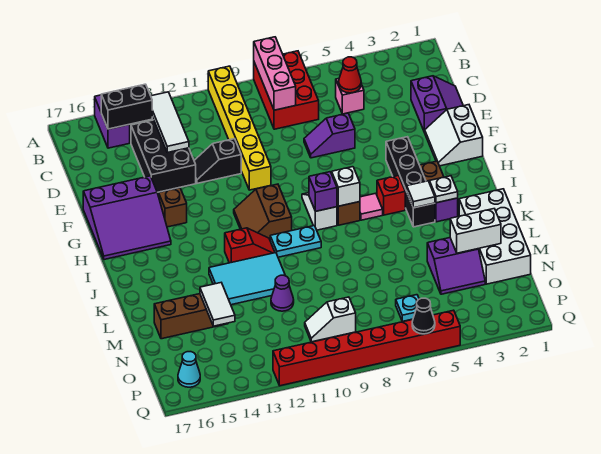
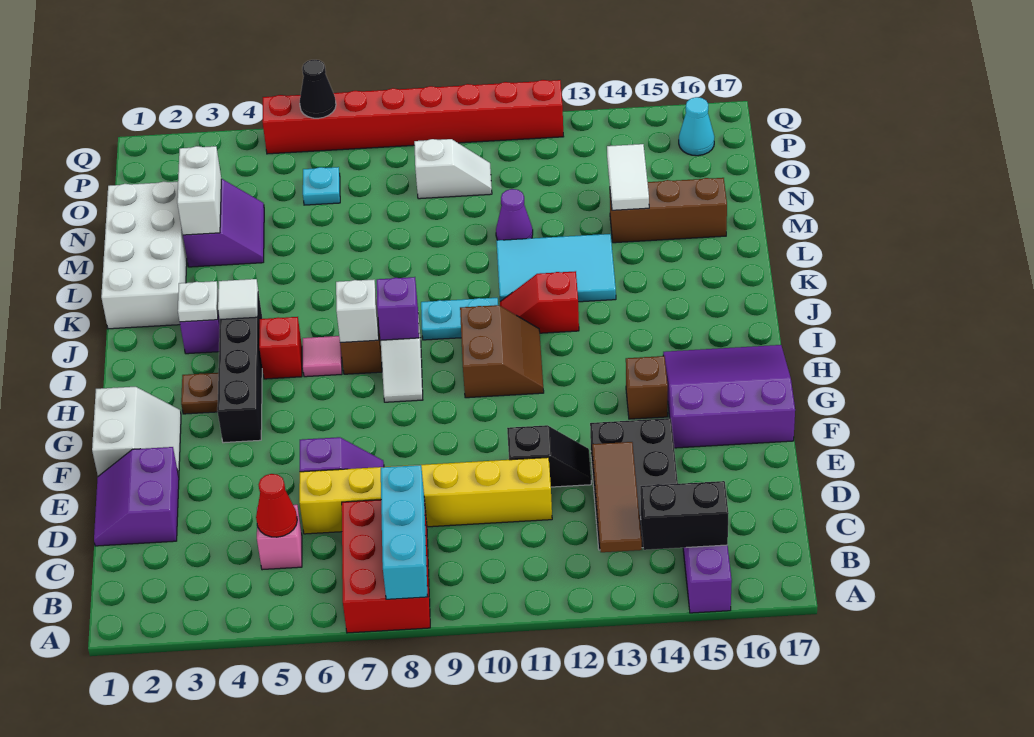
pink 1x3 brick [254,37,296,110] -> cyan 1x3 brick [381,465,428,599]
yellow 1x6 brick [208,66,271,190] -> yellow 1x6 brick turned to [299,457,552,534]
white 1x3 tile [151,92,189,153] -> brown 1x3 tile [592,442,642,552]
white 1x2 brick [450,209,501,253] -> white 1x2 brick turned to [177,146,221,235]
purple 2x2 slope [427,238,485,294] -> purple 2x2 slope turned to [183,179,264,267]

